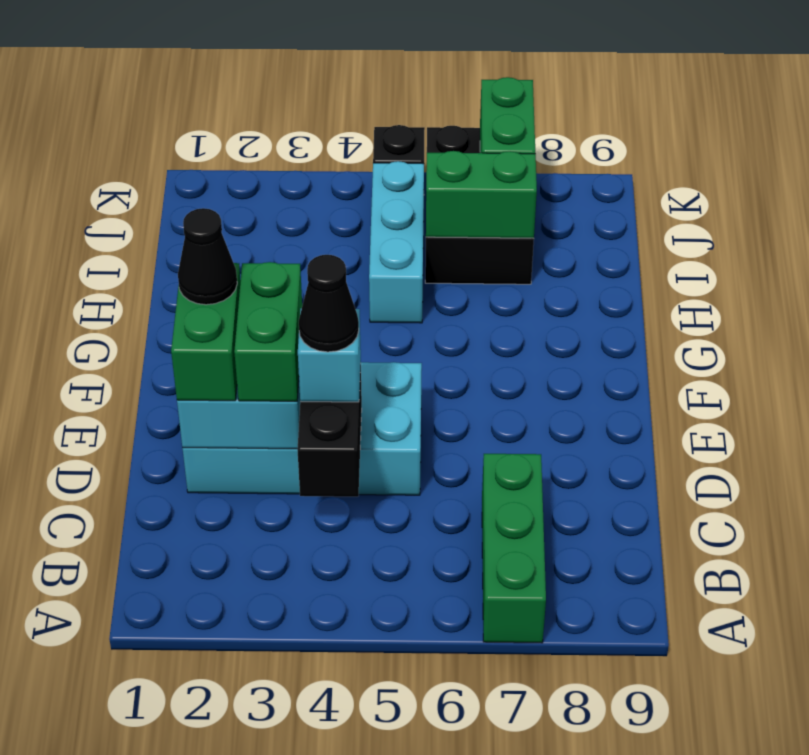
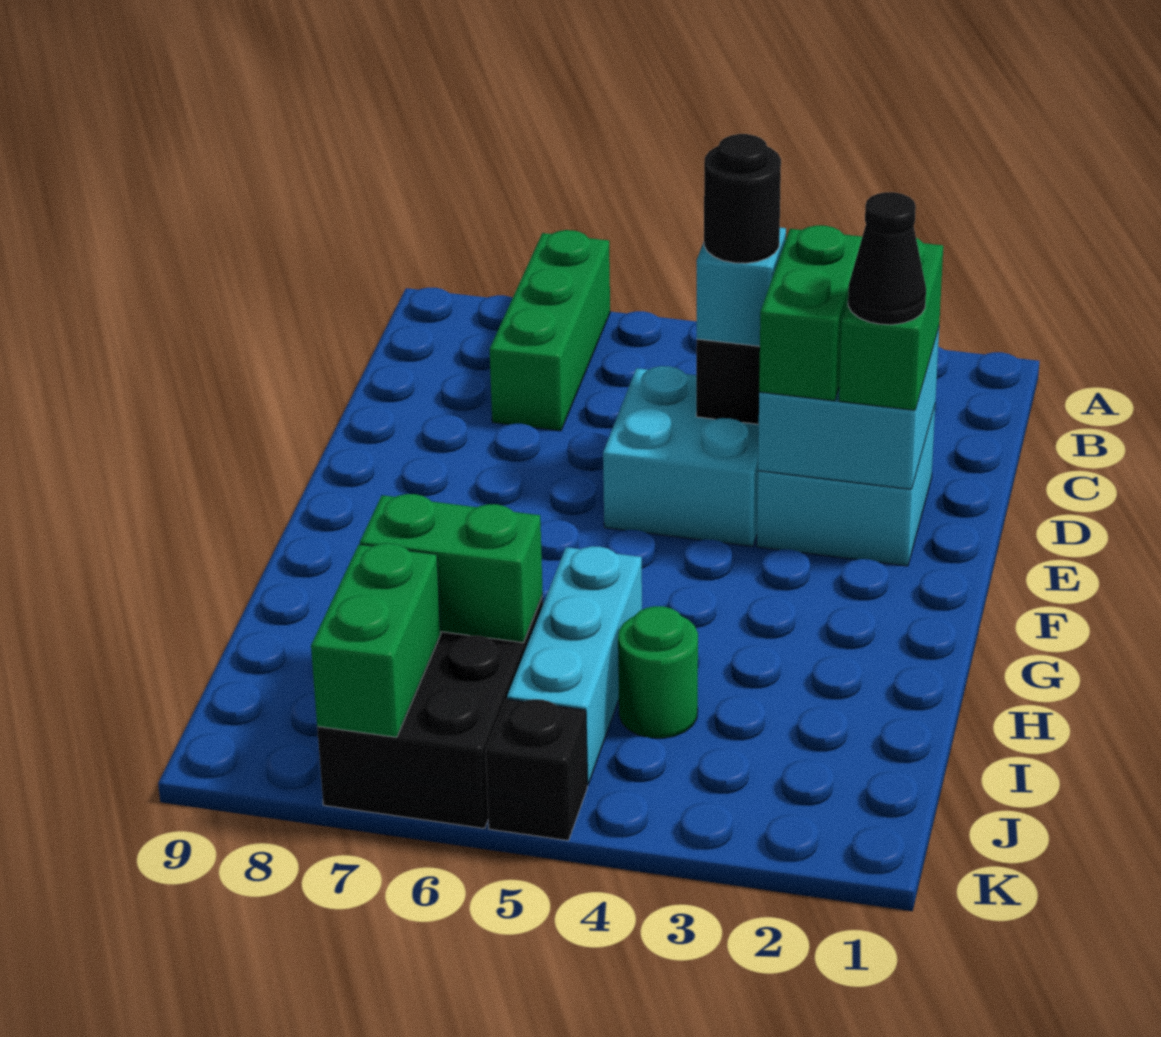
black 1x1 cone [299,255,359,352] -> black 1x1 round brick [704,134,781,263]
none -> green 1x1 round brick [618,606,698,738]

